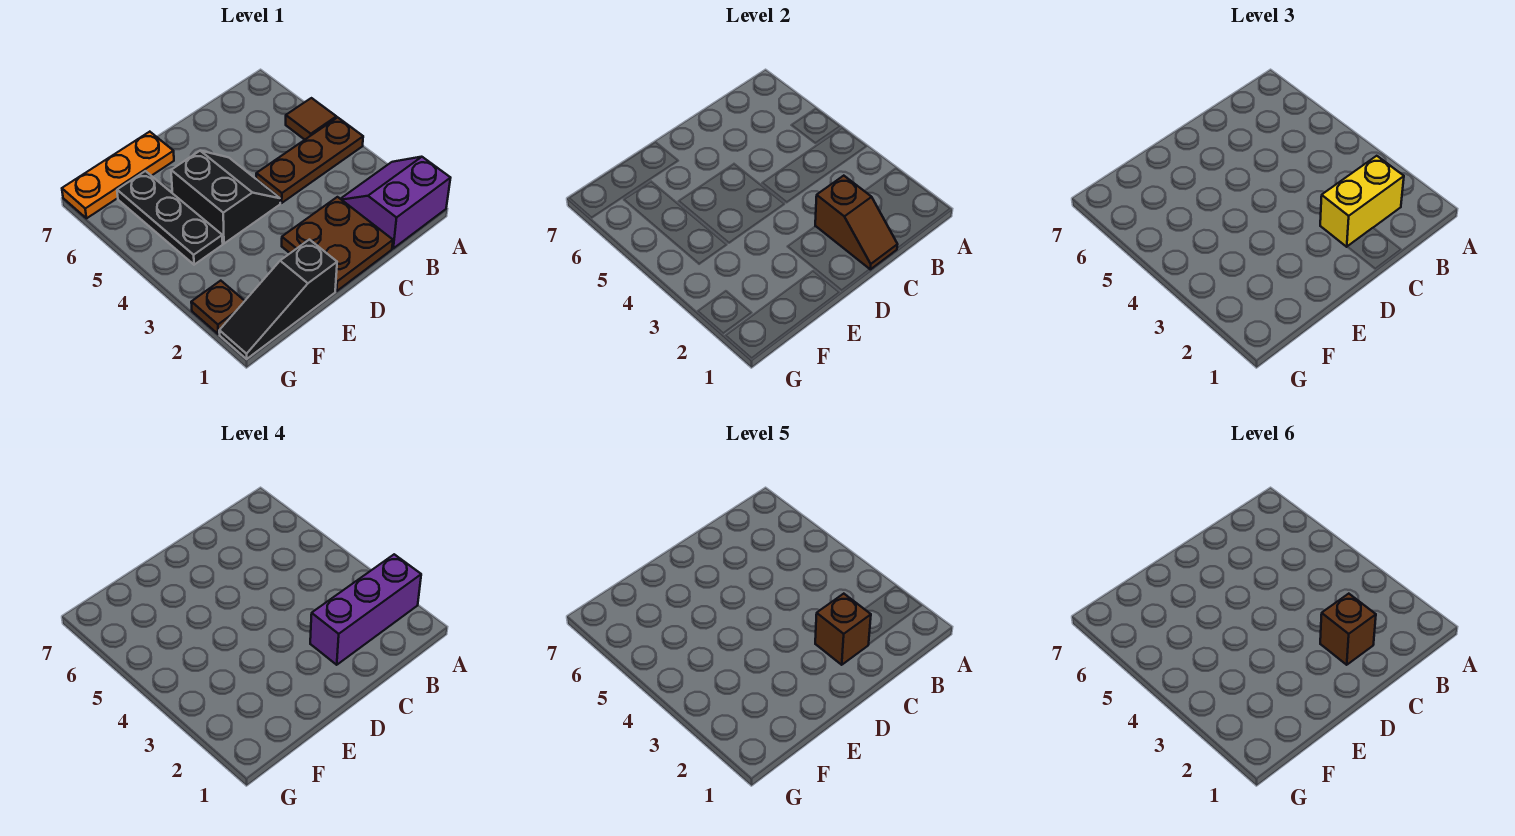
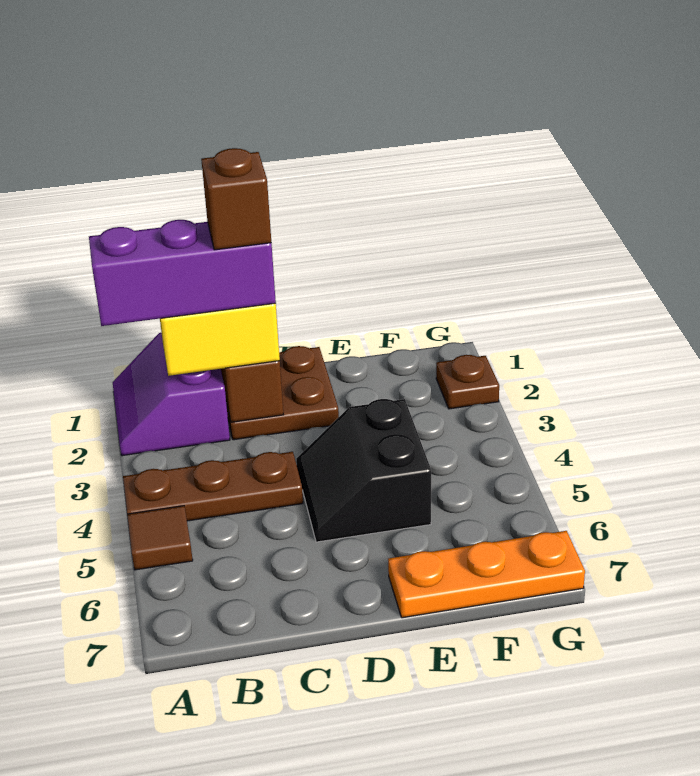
purple 2x2 slope [341,157,450,248] -> purple 2x2 slope turned to [113,333,230,456]
brown 1x1 brick [1320,594,1376,665] -> none
black 1x3 slope [219,240,337,359] -> none
black 1x3 plate [117,171,223,265] -> none

